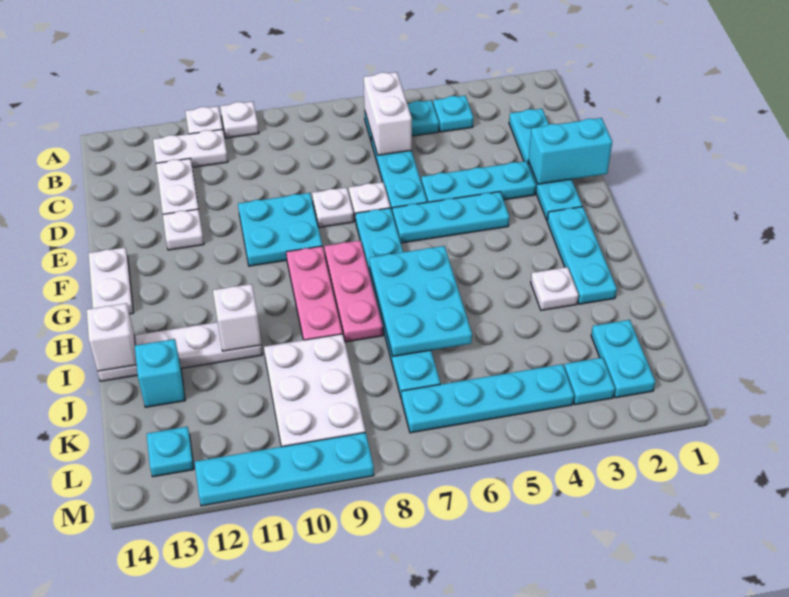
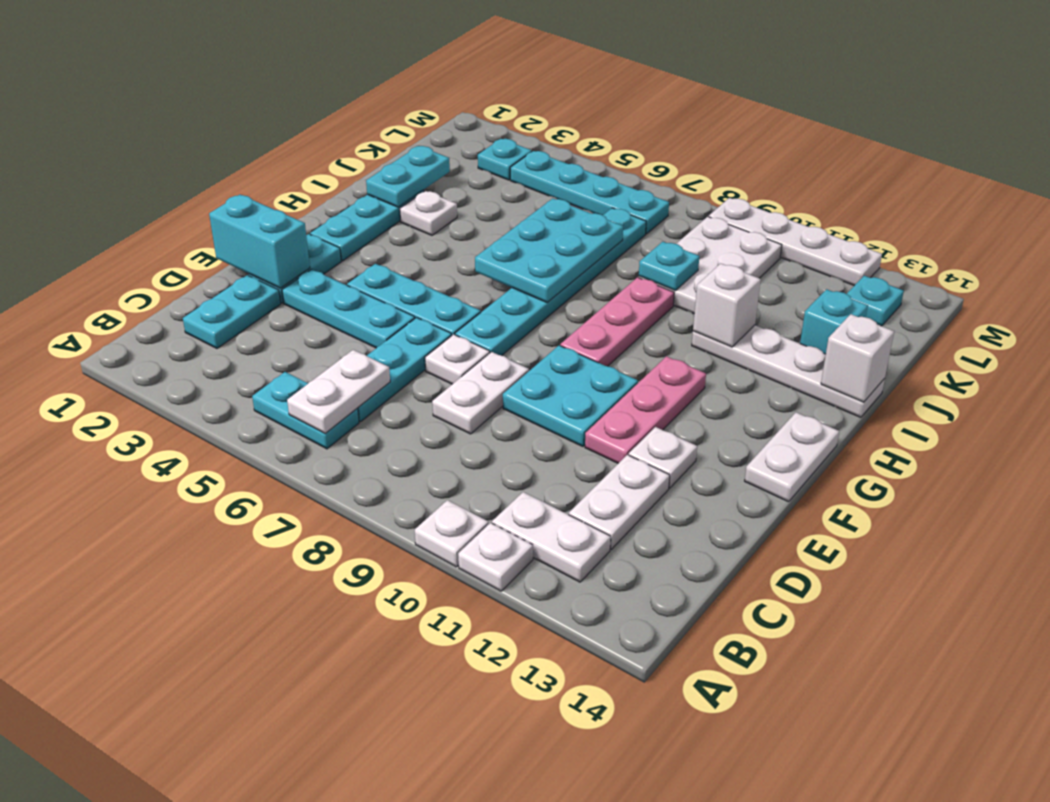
cyan 1x1 plate [433,96,473,132] -> cyan 1x1 plate moved to [639,242,699,291]
white 1x2 brick [364,72,412,155] -> white 1x2 plate [287,350,390,433]
white 1x1 plate [312,187,354,228] -> white 1x2 plate [432,352,529,434]
pink 1x3 plate [324,241,383,342] -> pink 1x3 plate moved to [585,356,706,463]
cyan 1x2 plate [591,320,655,398] -> cyan 1x2 plate moved to [366,146,450,207]
cyan 1x4 plate [195,432,374,506] -> white 1x4 plate [709,198,882,286]

